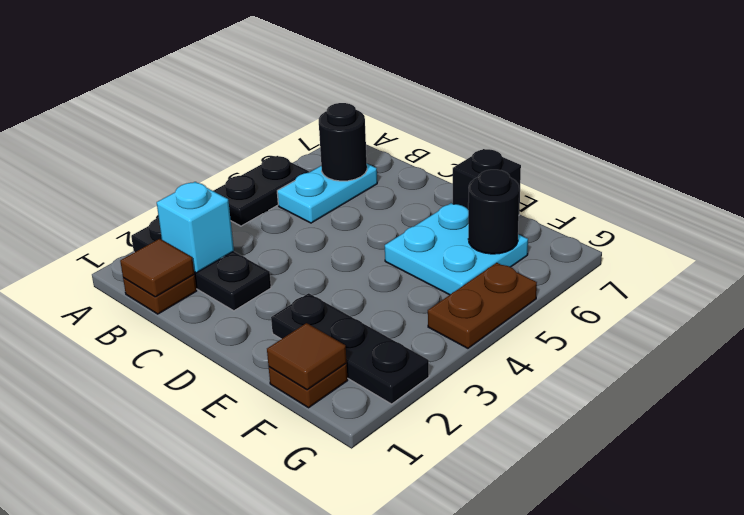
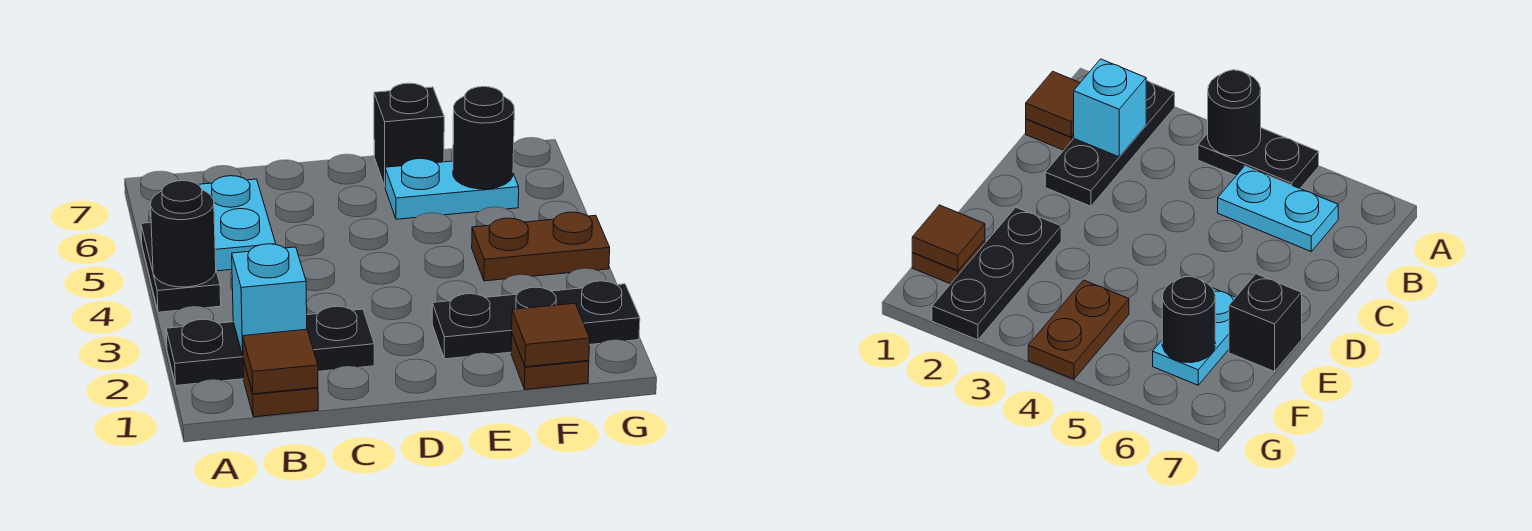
black 1x1 round brick [319,103,367,181] -> black 1x1 round brick moved to [151,181,216,287]
cyan 2x2 plate [385,203,528,295] -> cyan 1x2 plate [385,159,519,219]
brown 1x2 plate [428,263,537,348] -> brown 1x2 plate turned to [472,212,610,281]

